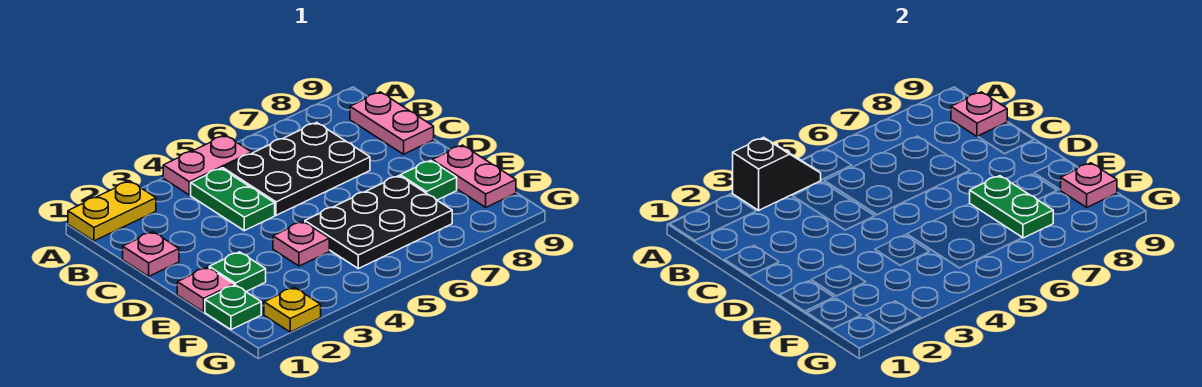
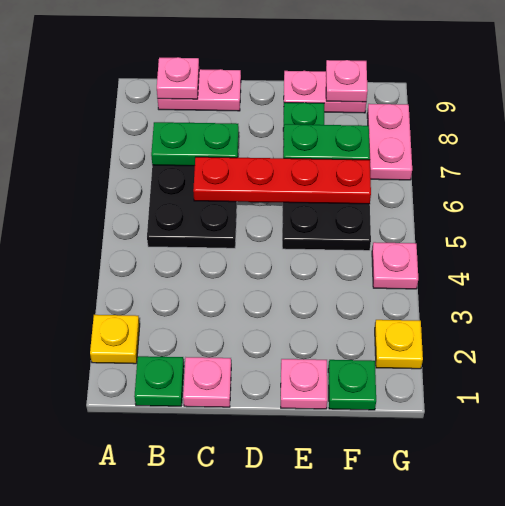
yellow 1x2 plate [68,181,156,241] -> yellow 1x1 plate [90,315,140,364]
black 1x2 slope [733,137,821,210] -> none
pink 1x2 plate [163,135,252,195] -> pink 1x2 plate moved to [367,104,412,180]
green 1x2 plate [191,168,275,231] -> green 1x2 plate moved to [151,122,239,166]
none -> red 1x4 plate [193,157,371,204]
green 1x1 plate [209,252,266,292] -> green 1x1 plate moved to [134,356,184,406]
pink 1x1 plate [273,221,329,266] -> pink 1x1 plate moved to [372,242,418,289]

